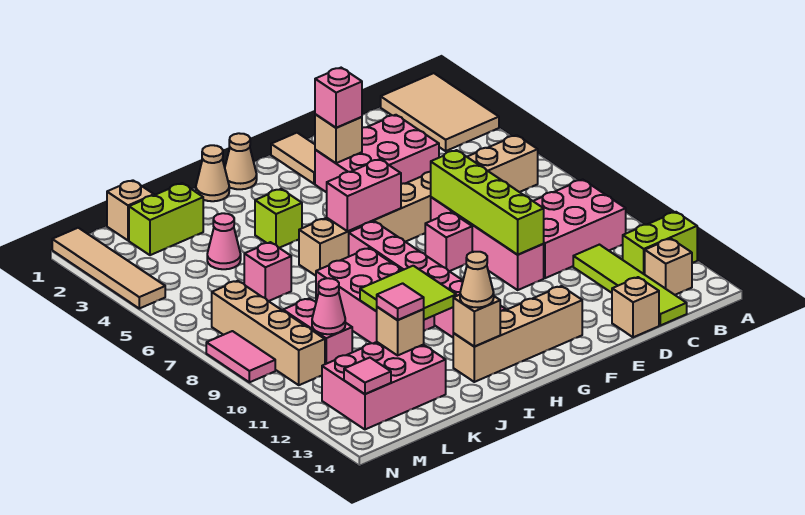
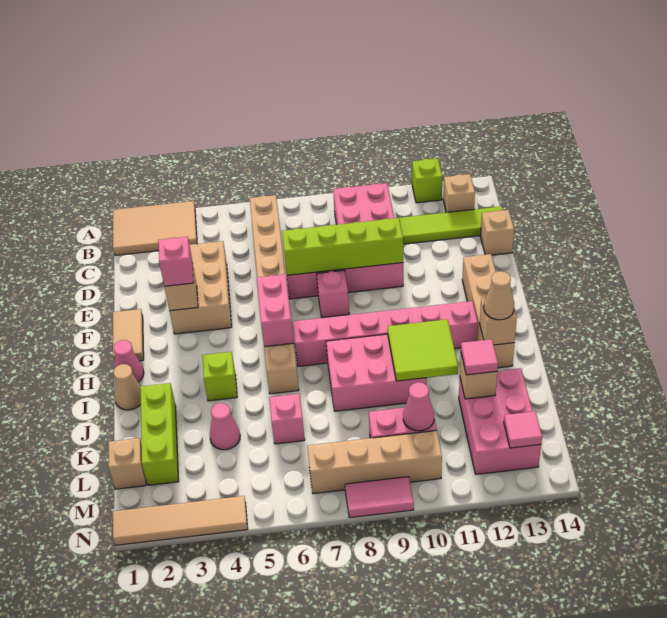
lime 1x2 brick [623,212,697,275] -> lime 1x1 brick [412,158,442,203]
pink 2x3 brick [315,115,439,192] -> tan 2x3 brick [170,241,232,334]
tan 1x2 tile [271,133,315,184] -> tan 1x2 tile turned to [113,309,144,361]
tan 1x1 cone [225,133,257,189] -> pink 1x1 cone [113,340,144,382]
lime 1x2 brick [129,183,203,255] -> lime 1x3 brick [140,383,179,485]

